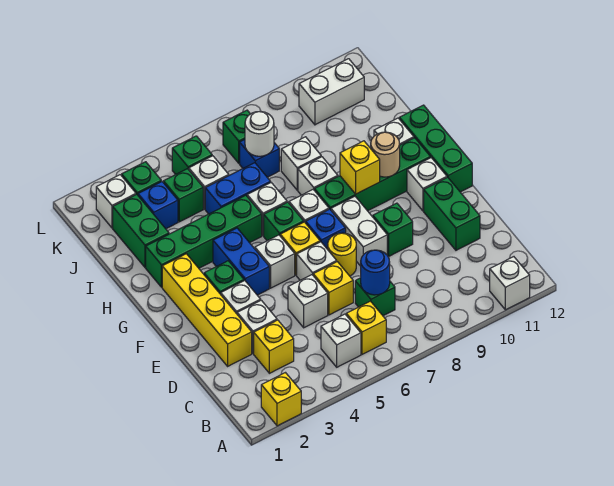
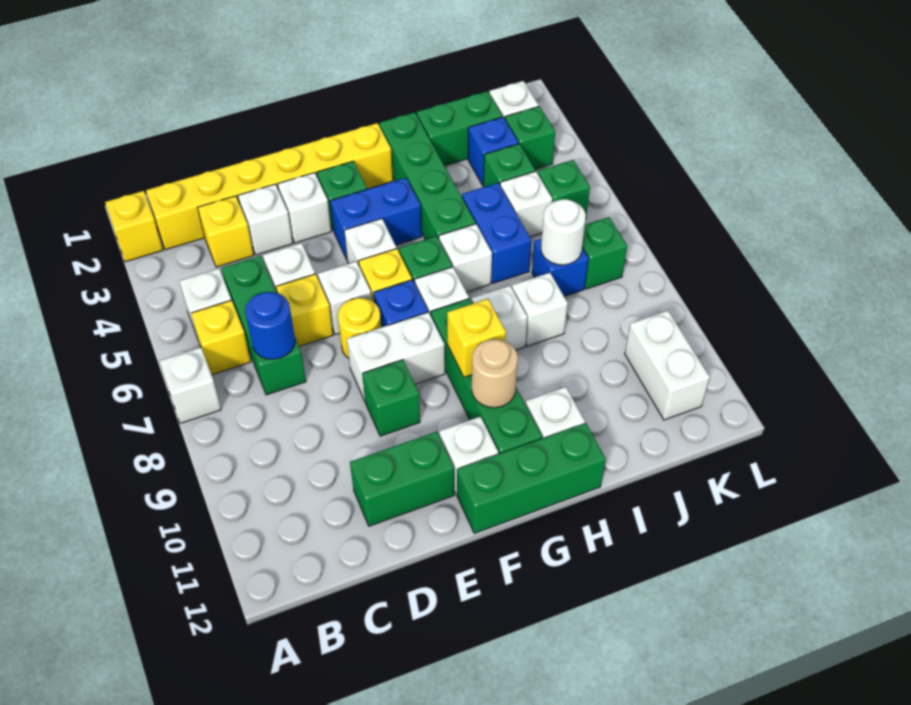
white 1x1 brick [490,257,530,310] -> white 1x1 brick moved to [159,347,221,423]
green 1x1 brick [355,278,395,316] -> green 1x3 brick [221,256,306,395]
yellow 1x4 brick [162,254,252,366] -> yellow 1x6 brick [146,123,393,250]

